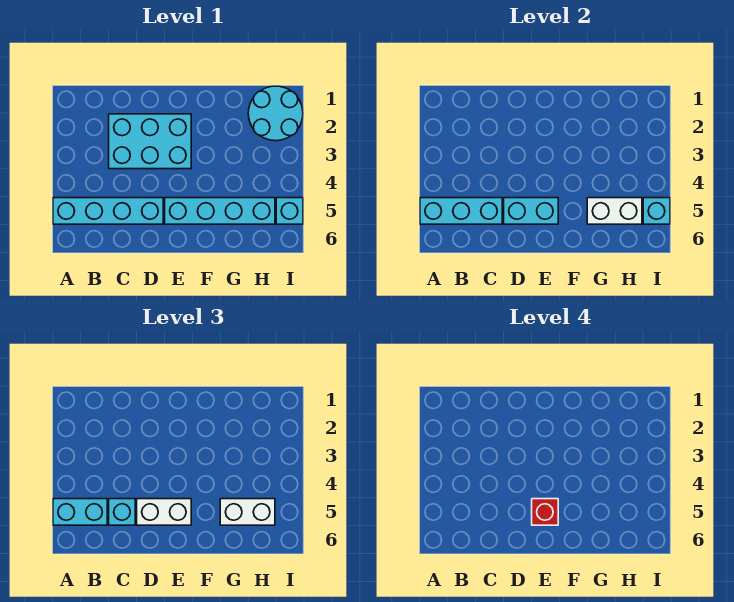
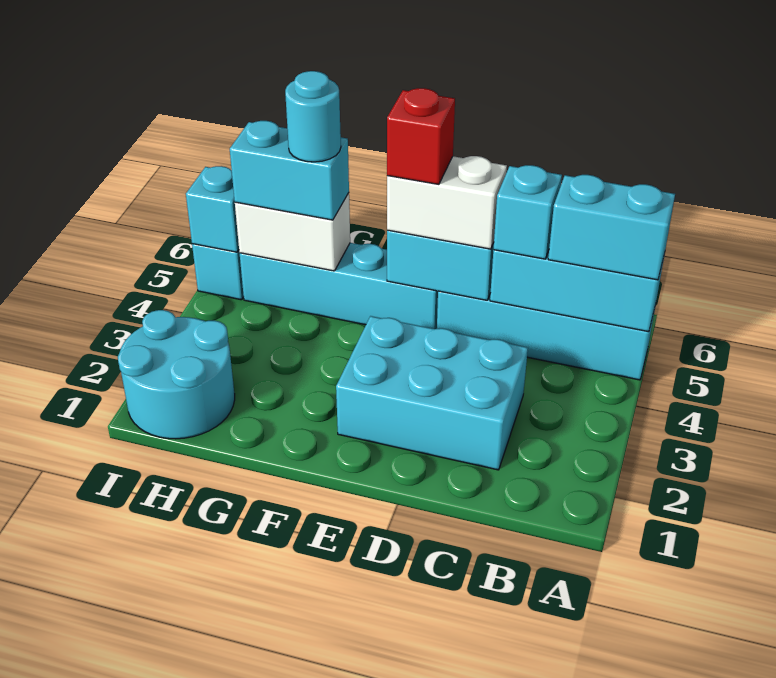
white 1x2 brick [220,499,275,525] -> cyan 1x2 brick [230,121,349,220]
none -> cyan 1x1 round brick [285,71,341,162]

